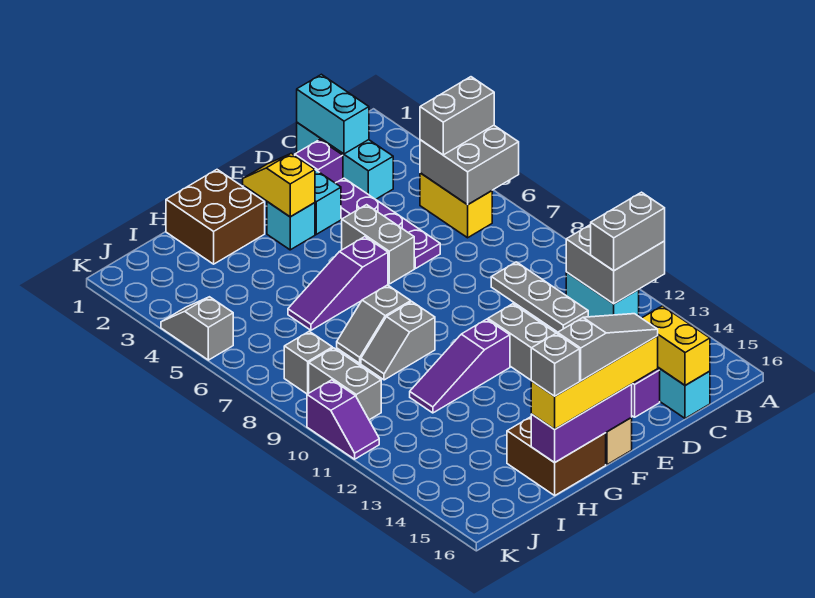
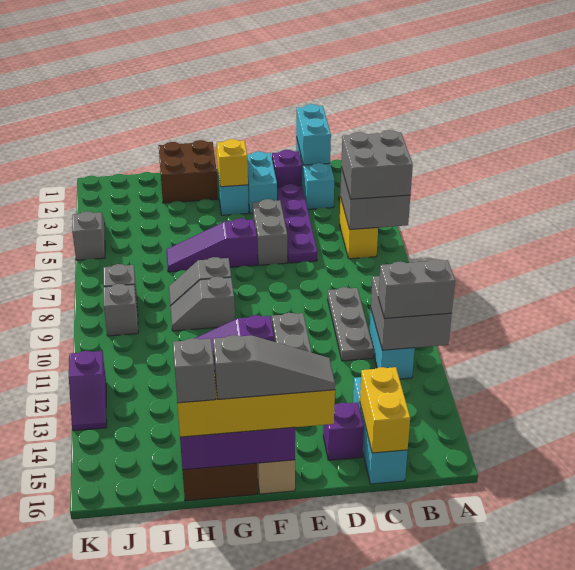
grey 1x2 brick [420,77,494,155] -> grey 2x2 brick [341,130,413,199]
grey 1x2 brick [309,348,381,420] -> grey 1x1 brick [104,284,138,336]
purple 1x2 slope [307,380,379,459] -> purple 1x2 slope moved to [69,351,107,431]

